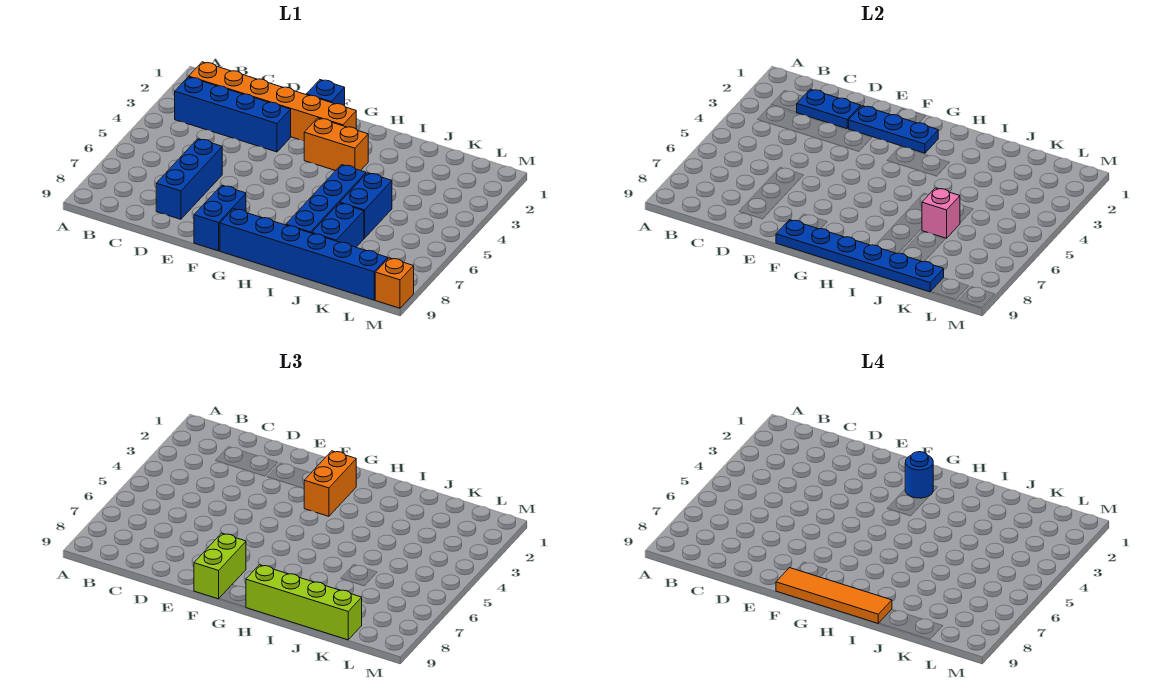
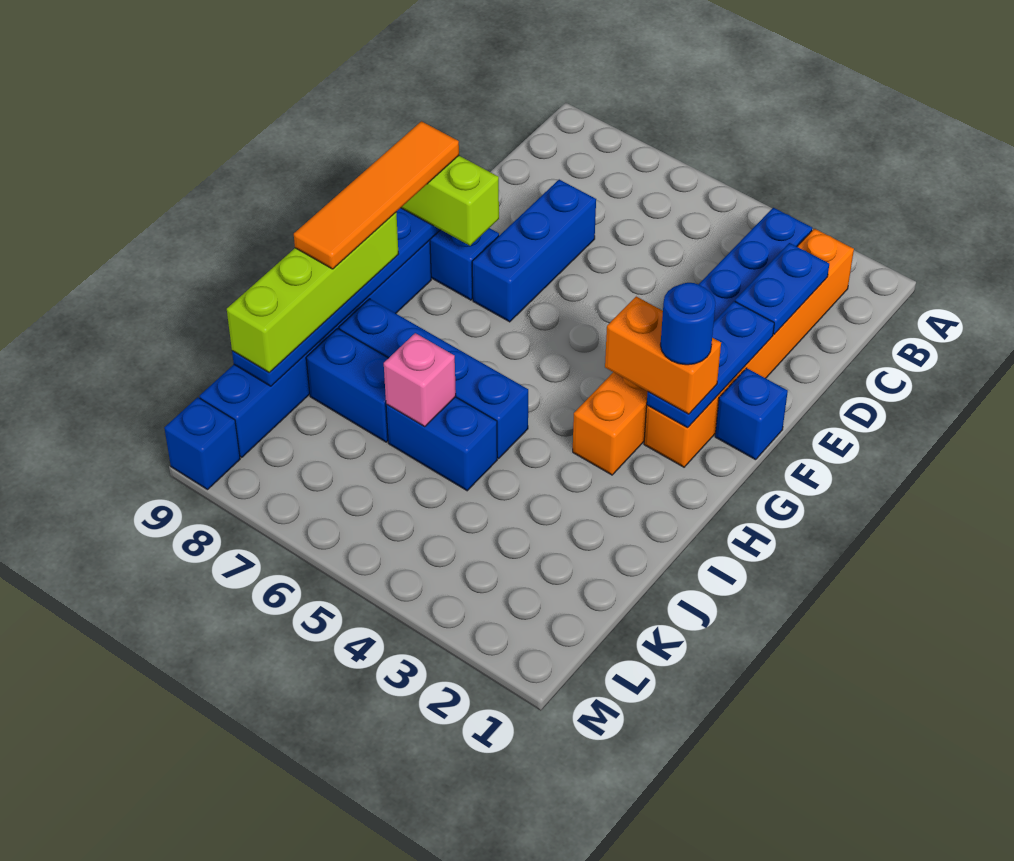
blue 1x3 brick [156,139,222,219] -> blue 1x3 brick turned to [472,180,596,322]
orange 1x1 brick [375,258,414,308] -> blue 1x1 brick [164,397,240,490]

